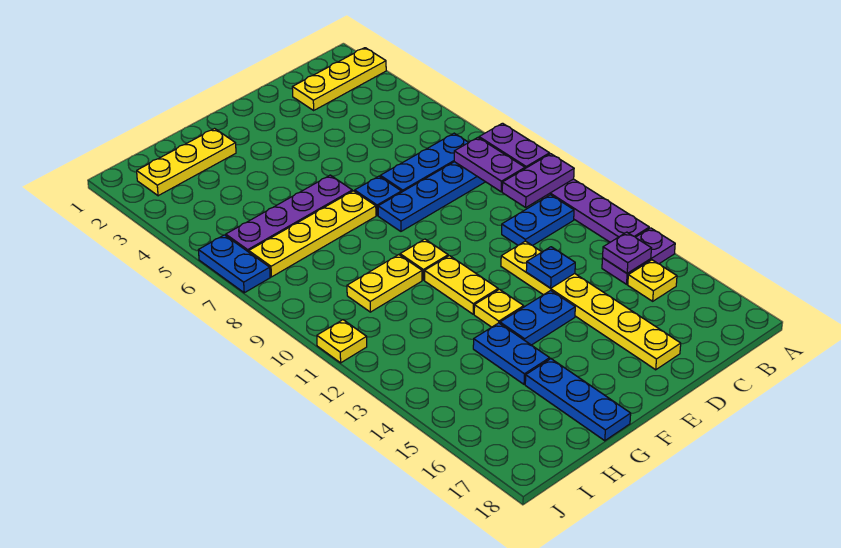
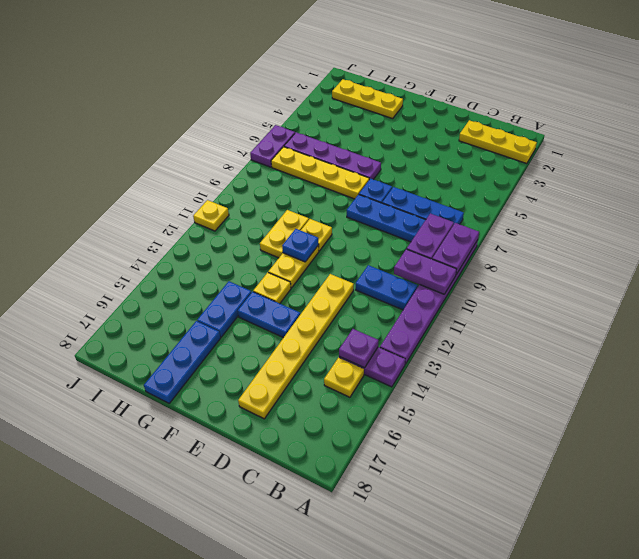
blue 1x1 plate [526,247,575,288] -> blue 1x1 plate moved to [282,229,319,262]
yellow 1x2 plate [347,255,422,312] -> yellow 1x2 plate turned to [260,210,309,258]
blue 1x2 plate [198,235,270,293] -> purple 1x2 plate [250,125,295,167]

